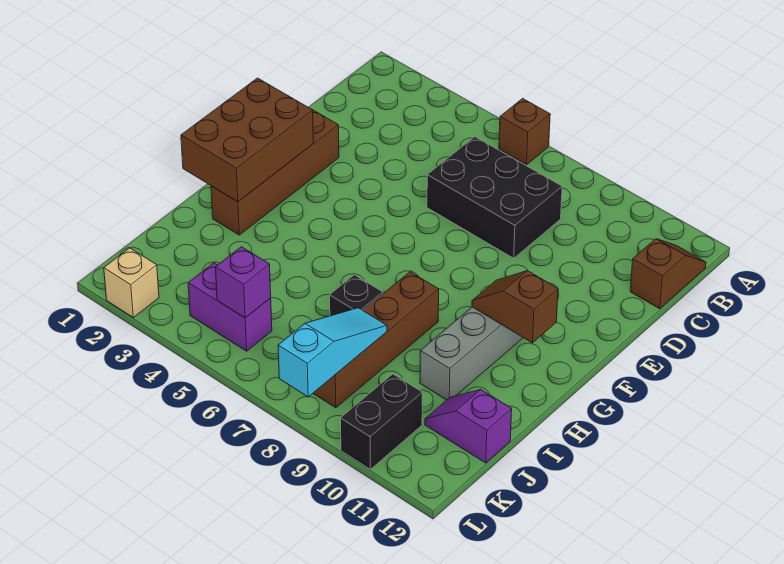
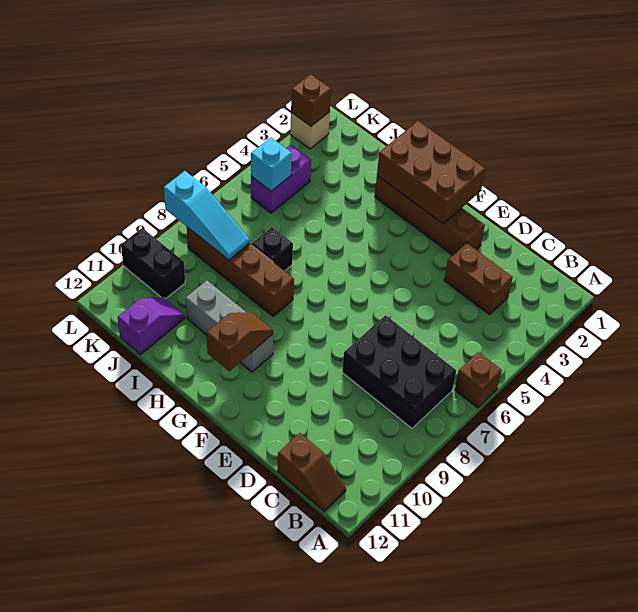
none -> brown 1x2 brick [444,243,513,315]
black 2x3 brick [427,137,562,258] -> black 2x3 brick turned to [342,315,456,428]
purple 1x1 brick [215,247,271,318] -> cyan 1x1 brick [251,138,292,191]
none -> brown 1x1 brick [291,74,331,126]

